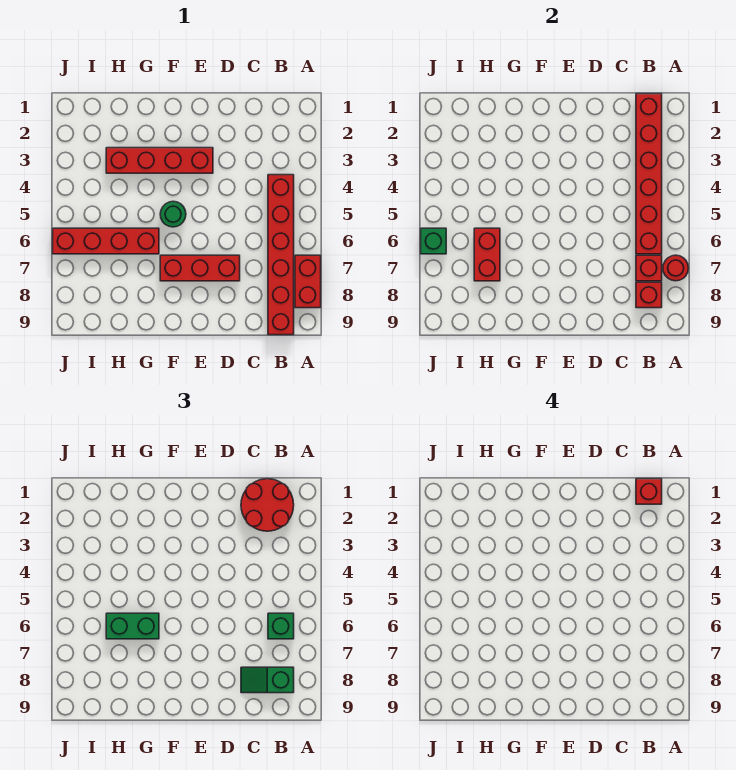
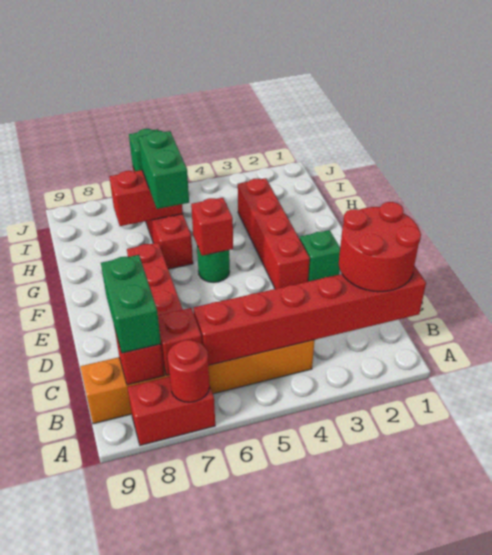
red 1x1 brick [636,479,662,504] -> red 1x1 brick moved to [191,198,233,256]
red 1x6 brick [268,175,294,335] -> orange 1x6 brick [80,340,315,424]
green 1x1 brick [268,613,294,639] -> green 1x1 brick moved to [300,230,340,282]
green 1x2 slope [241,667,294,693] -> green 1x2 brick [101,255,161,353]

